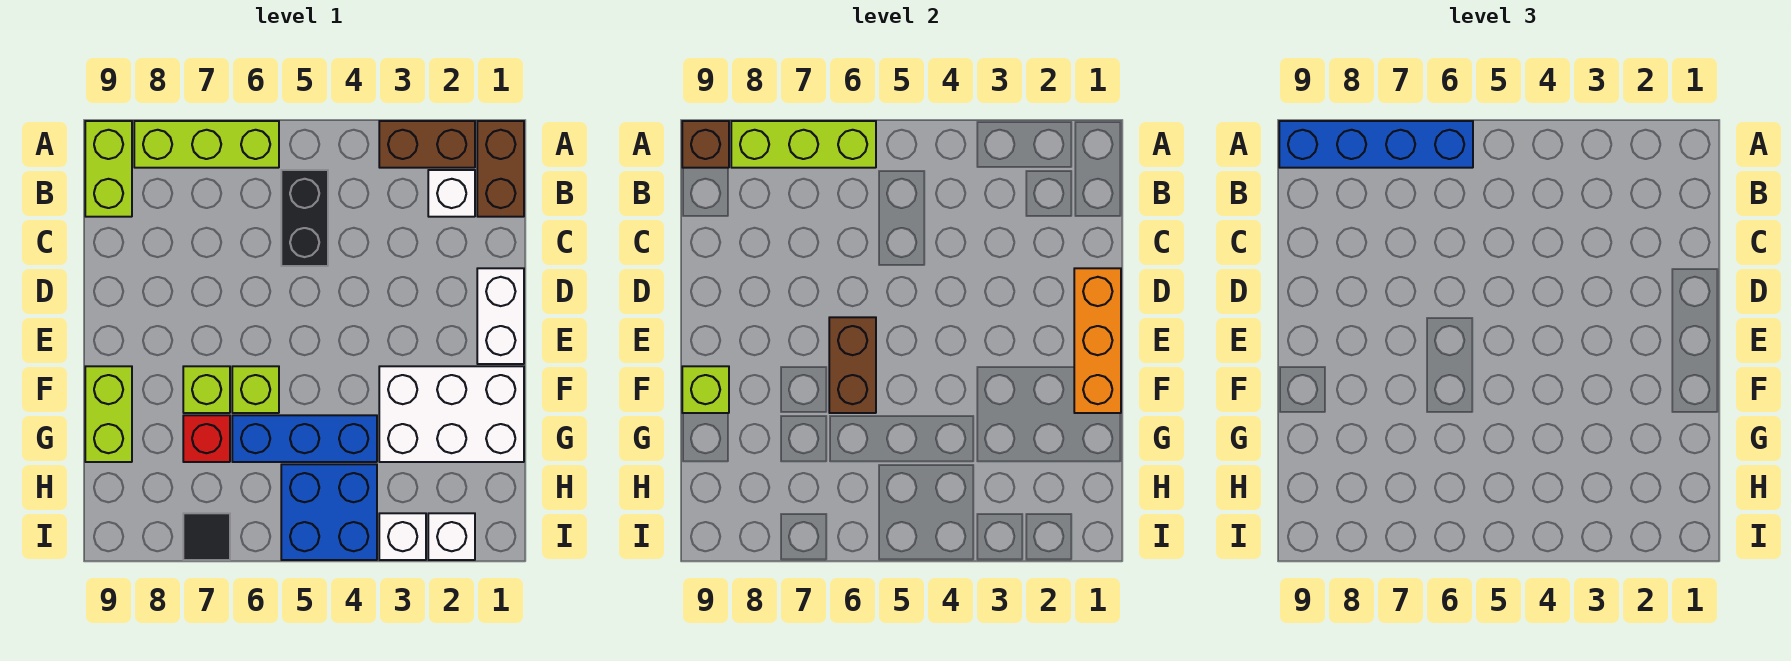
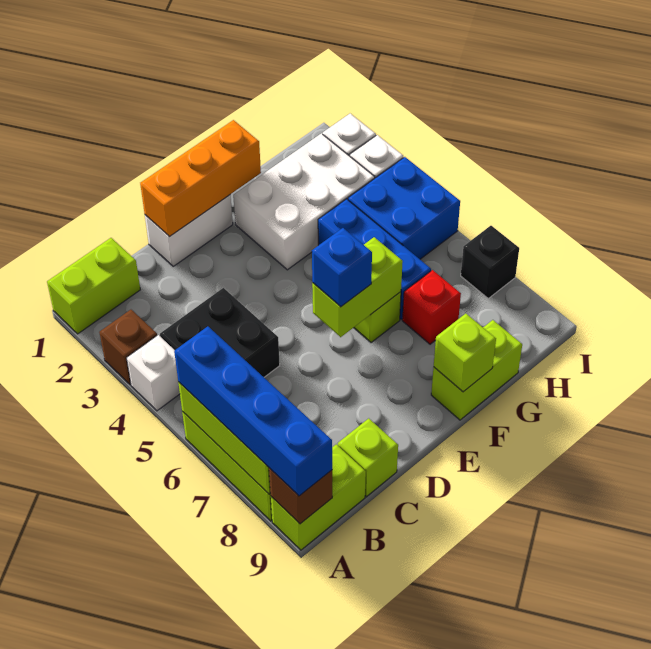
brown 1x2 brick [477,121,524,217] -> lime 1x2 brick [47,238,140,334]
brown 1x2 brick [379,121,475,168] -> brown 1x1 brick [99,310,157,385]
white 1x1 brick [428,170,475,217] -> white 1x1 brick moved to [126,335,180,411]
black 1x2 brick [281,170,328,266] -> black 2x2 brick [160,288,280,377]
brown 1x2 brick [829,317,876,413] -> lime 1x2 brick [312,237,403,337]
none -> blue 1x1 brick [312,228,372,307]
white 2x3 brick [379,366,524,462] -> white 2x3 brick turned to [233,133,375,270]
lime 1x1 brick [183,366,230,413] -> lime 1x1 brick moved to [338,418,398,497]
black 1x1 tile [183,513,230,560] -> black 1x1 brick [461,226,519,298]

